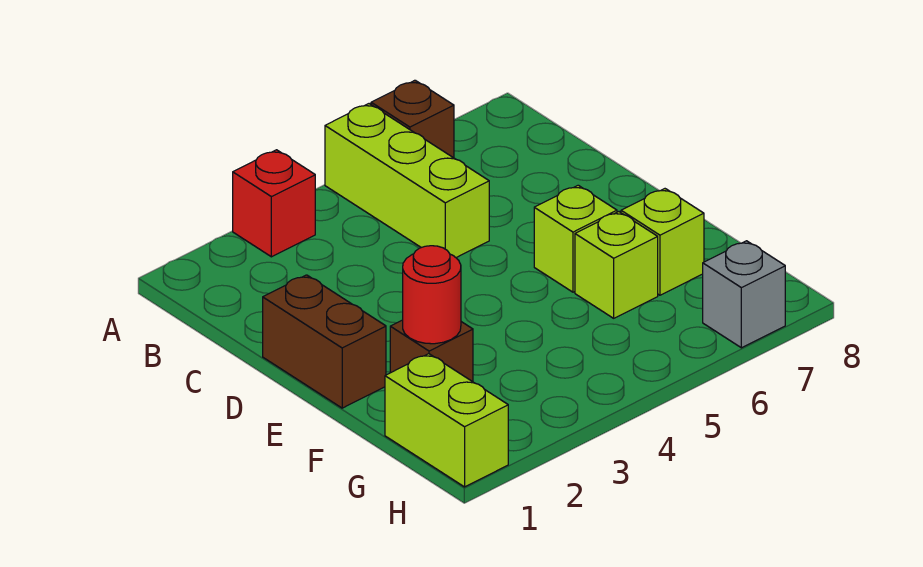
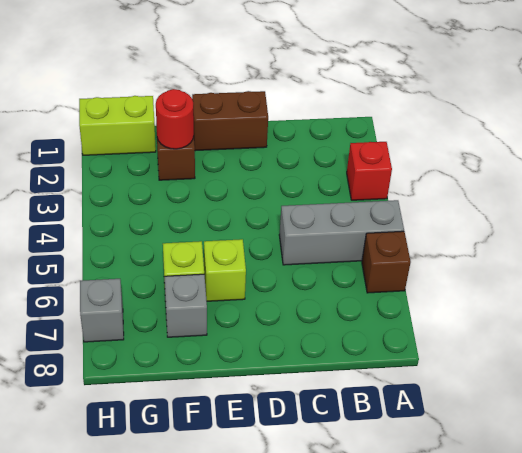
lime 1x3 brick [325,104,489,258] -> grey 1x3 brick [279,200,404,265]
lime 1x1 brick [621,189,704,295] -> grey 1x1 brick [165,274,207,337]

